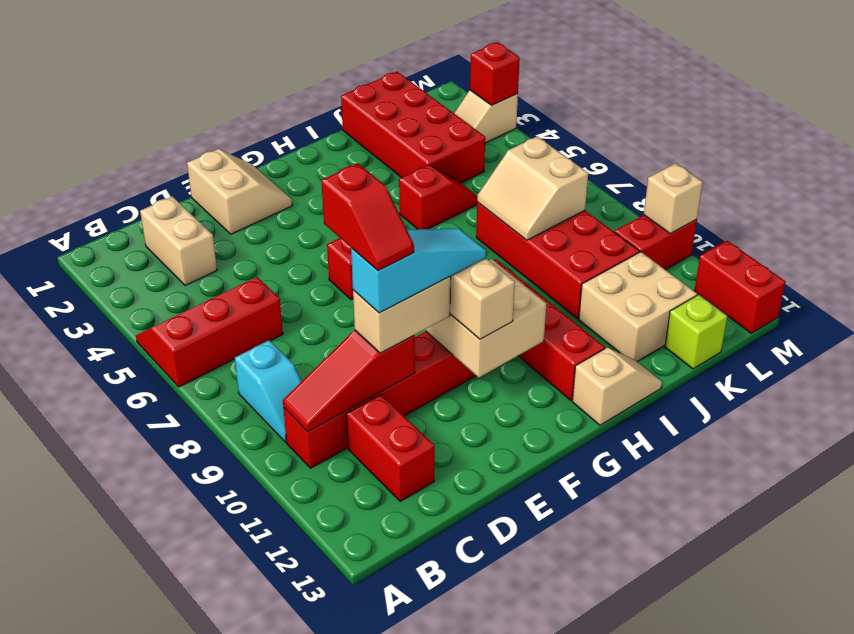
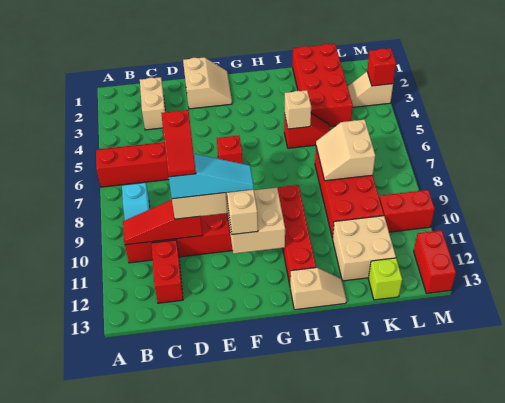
tan 1x1 brick [644,163,703,234] -> tan 1x1 brick moved to [284,90,311,129]

